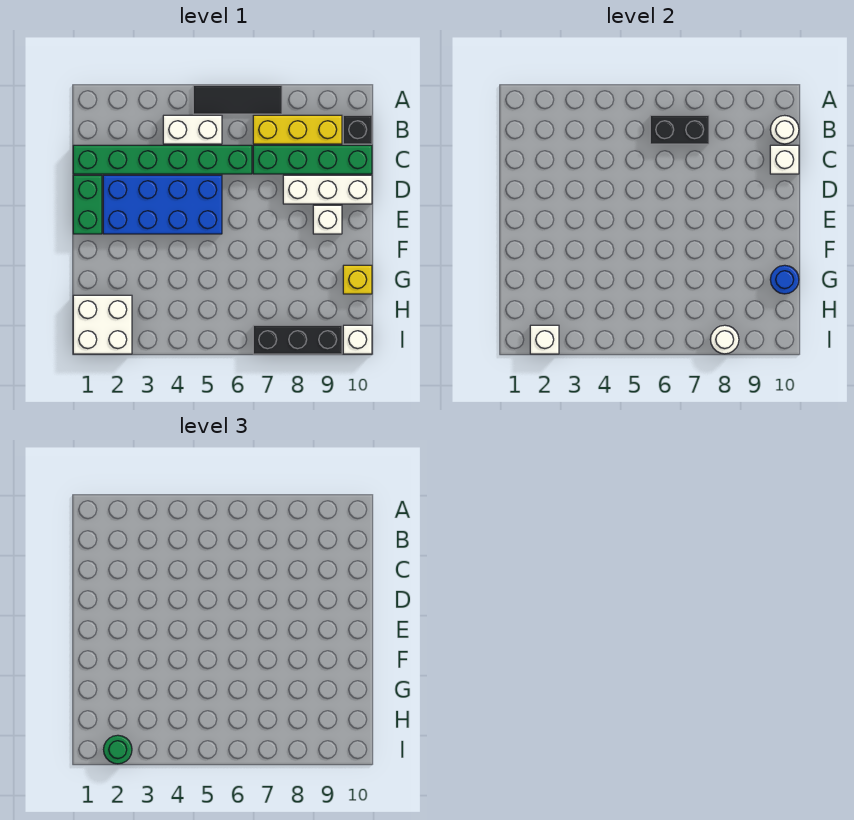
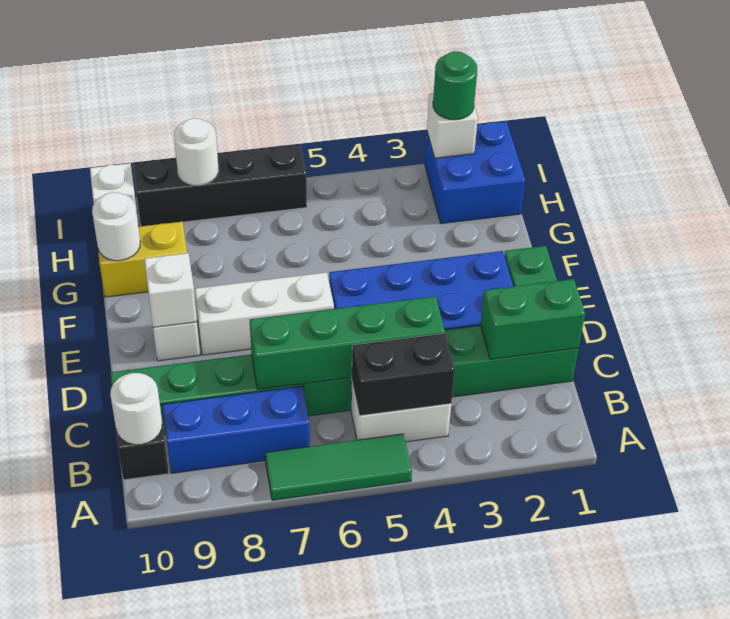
black 1x3 tile [193,85,282,114] -> green 1x3 tile [265,434,412,500]
black 1x2 brick [650,115,709,144] -> black 1x2 brick moved to [352,333,455,416]
yellow 1x3 brick [253,115,342,144] -> blue 1x3 brick [162,386,310,473]
none -> green 1x2 brick [481,279,585,360]
none -> green 1x4 brick [250,296,445,389]
white 1x1 brick [770,145,799,174] -> white 1x1 brick moved to [144,253,197,327]
white 1x3 brick [283,175,372,204] -> white 1x3 brick moved to [195,272,334,355]
yellow 1x1 brick [343,265,372,294] -> yellow 1x2 brick [98,222,187,297]
blue 1x1 round brick [770,265,799,294] -> white 1x1 round brick [92,192,140,261]
white 2x2 brick [73,295,132,354] -> blue 2x2 brick [425,121,525,224]
black 1x3 brick [253,325,342,354] -> black 1x4 brick [133,144,307,226]

